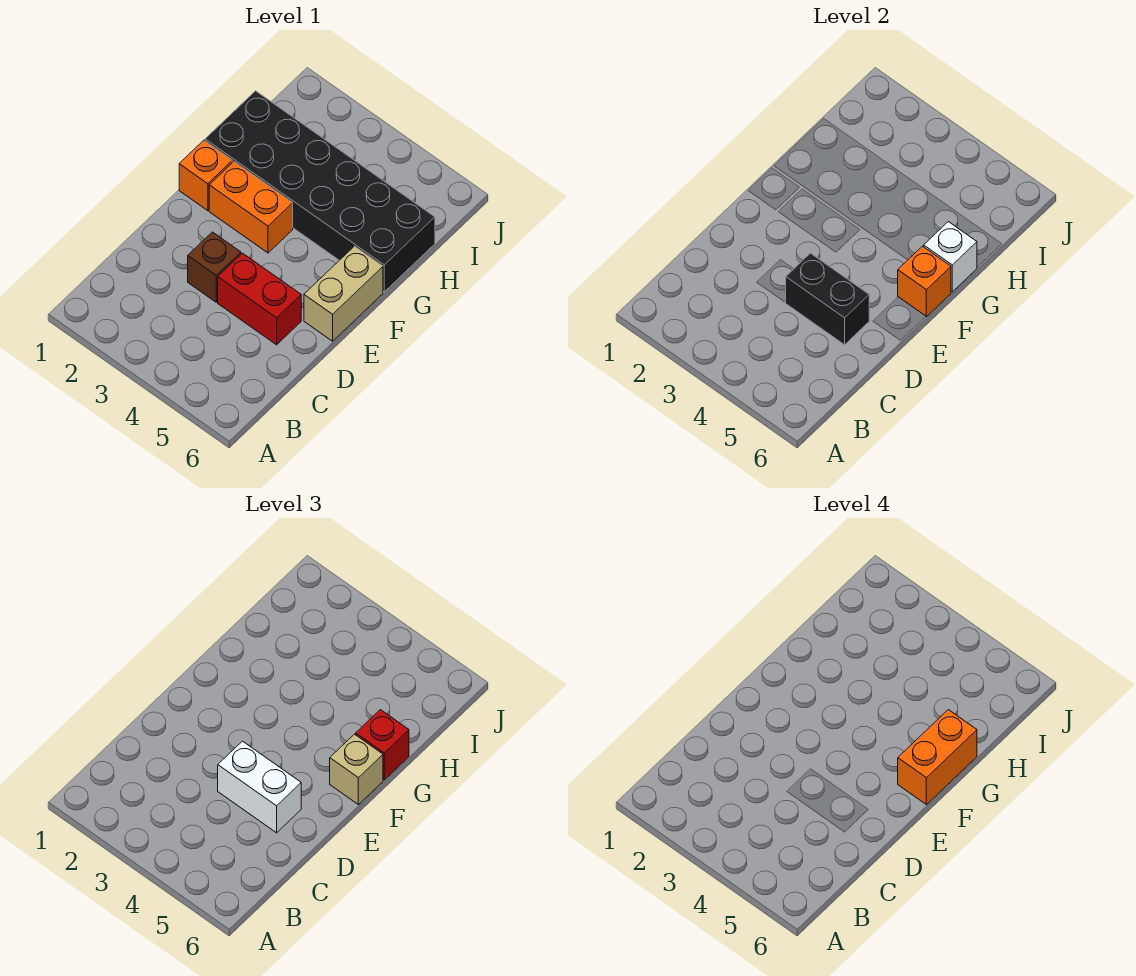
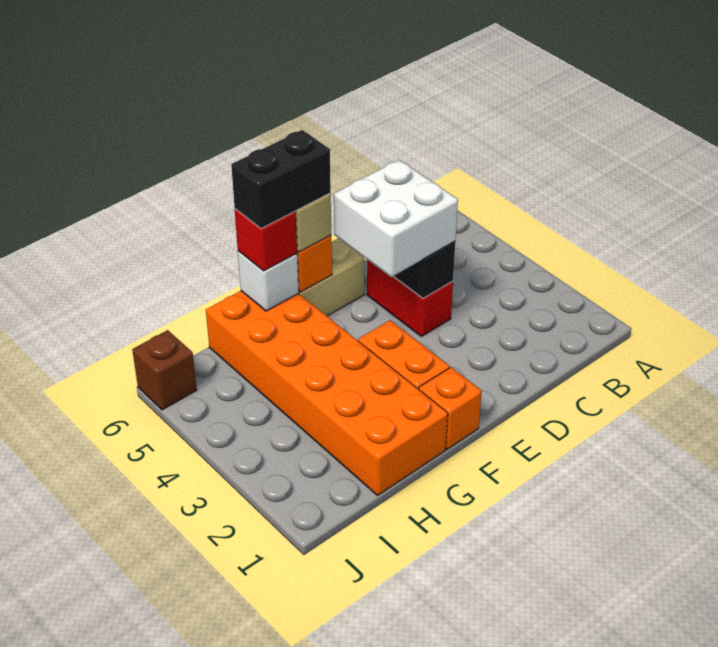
brown 1x1 brick [188,232,241,302] -> brown 1x1 brick moved to [132,330,197,410]
white 1x2 brick [218,741,301,833] -> white 2x2 brick [334,160,458,277]
orange 1x2 brick [898,710,977,804] -> black 1x2 brick [231,130,331,228]
black 2x6 brick [205,91,435,292] -> orange 2x6 brick [206,291,448,495]

